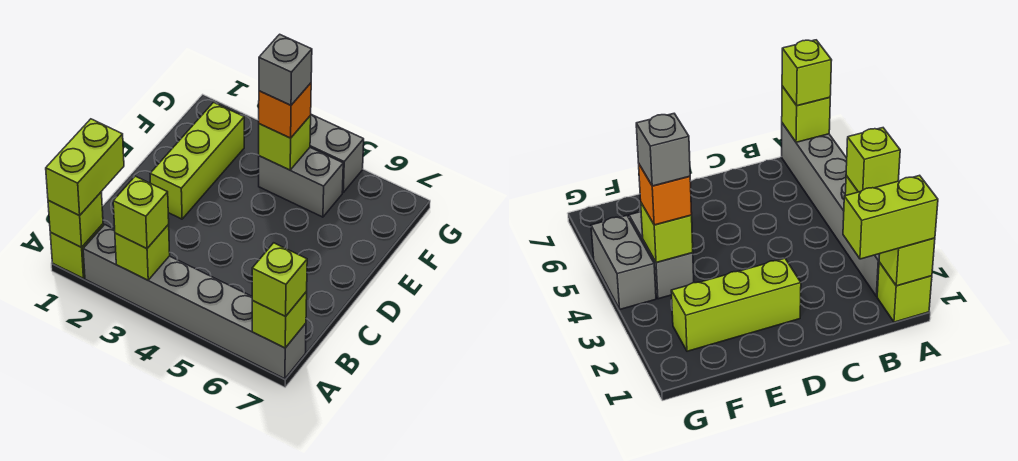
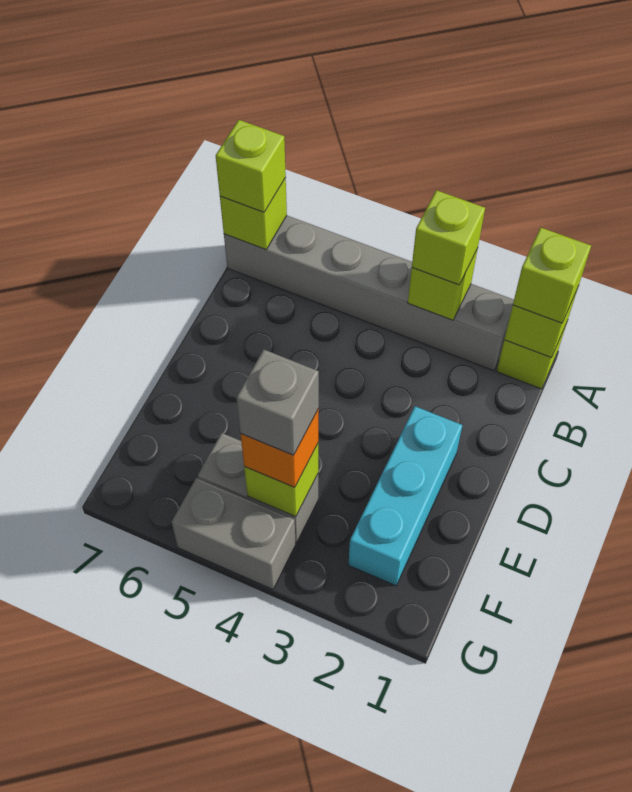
lime 1x2 brick [46,119,124,216] -> lime 1x1 brick [513,228,591,323]
lime 1x3 brick [150,102,244,219] -> cyan 1x3 brick [348,406,462,586]

